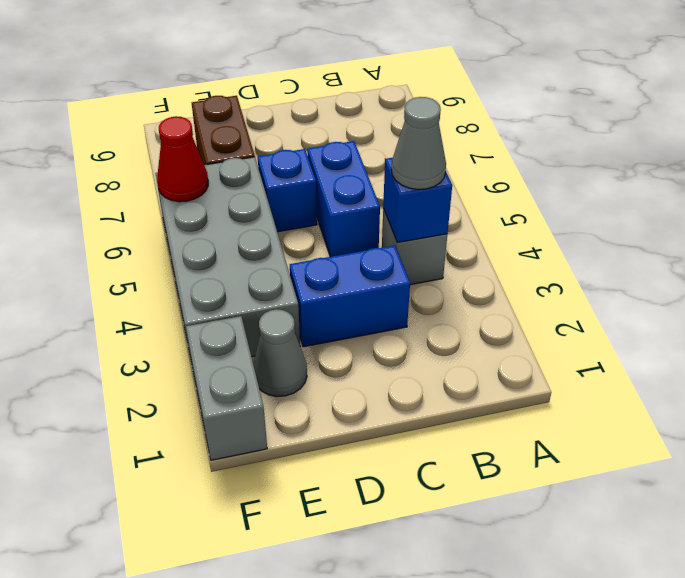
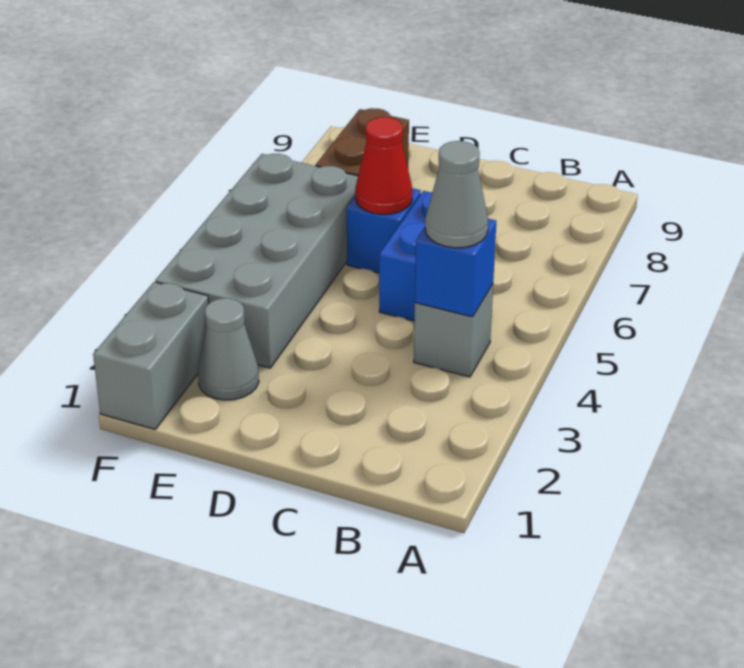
blue 1x2 brick [290,246,410,347] -> none
red 1x1 cone [157,116,208,202] -> red 1x1 cone moved to [355,117,412,214]

